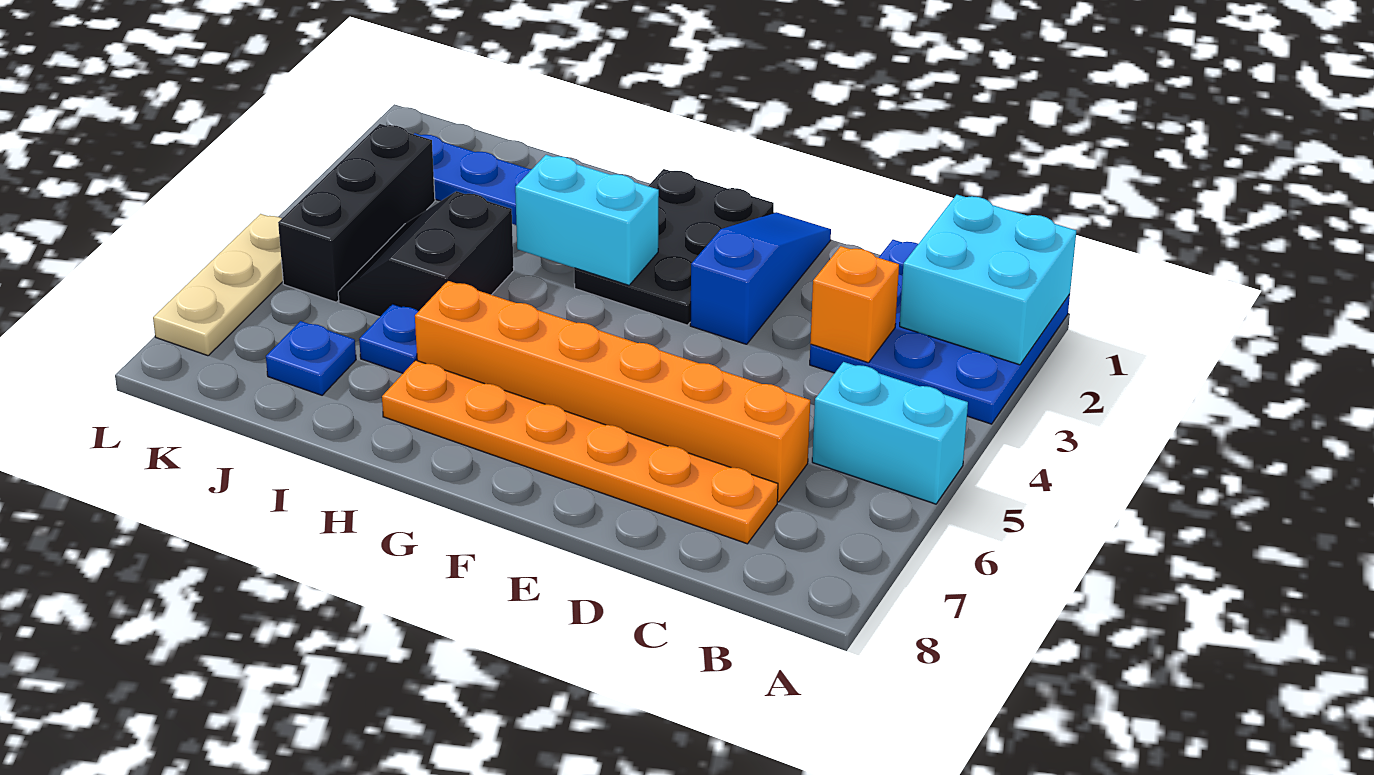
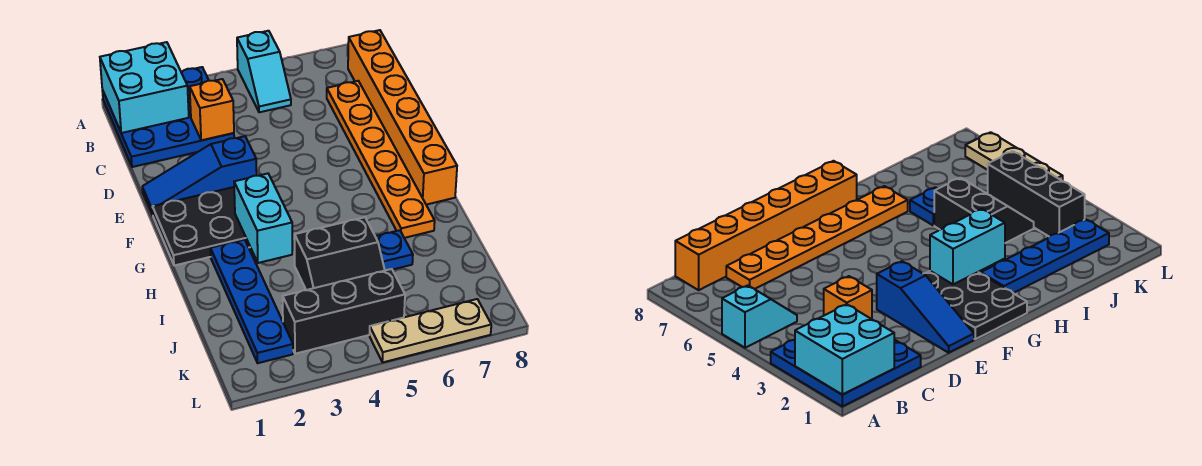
cyan 1x2 brick [812,362,968,504] -> cyan 1x2 slope [237,31,291,112]
orange 1x6 brick [415,281,810,502] -> orange 1x6 brick moved to [348,30,457,205]
blue 1x1 plate [266,321,356,395] -> none

